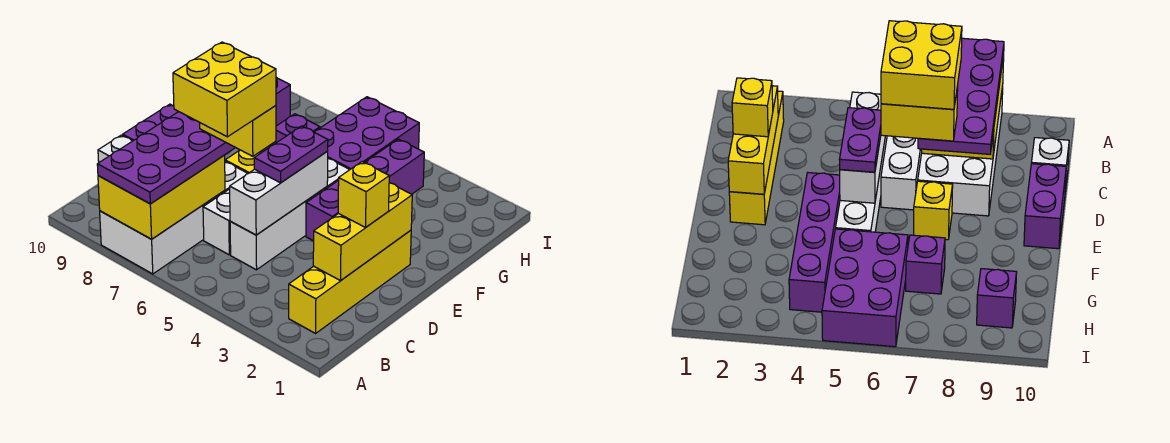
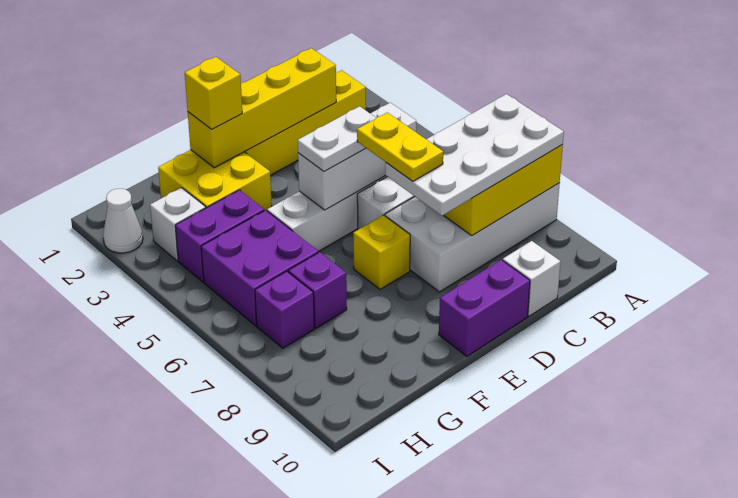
purple 2x4 plate [97,112,235,204] -> white 2x4 plate [385,94,564,216]
yellow 1x3 brick [313,183,412,281] -> yellow 1x4 brick [188,48,336,168]
yellow 2x2 brick [173,42,276,137] -> yellow 2x2 brick moved to [158,150,272,211]
yellow 1x1 brick [338,162,389,227] -> yellow 1x1 brick moved to [185,57,242,129]
purple 1x2 plate [254,126,328,183] -> white 1x2 plate [298,106,376,172]
yellow 1x2 brick [200,106,276,156] -> yellow 1x2 plate [357,112,443,181]
purple 1x4 brick [306,139,424,241] -> purple 1x2 brick [175,190,264,282]
purple 2x3 brick [314,97,419,169] -> purple 2x2 brick [201,210,318,326]
none -> white 1x1 brick [150,188,206,261]
purple 1x1 brick [276,77,290,126] -> purple 1x1 brick moved to [255,271,314,348]
none -> white 1x1 cone [103,189,143,253]

